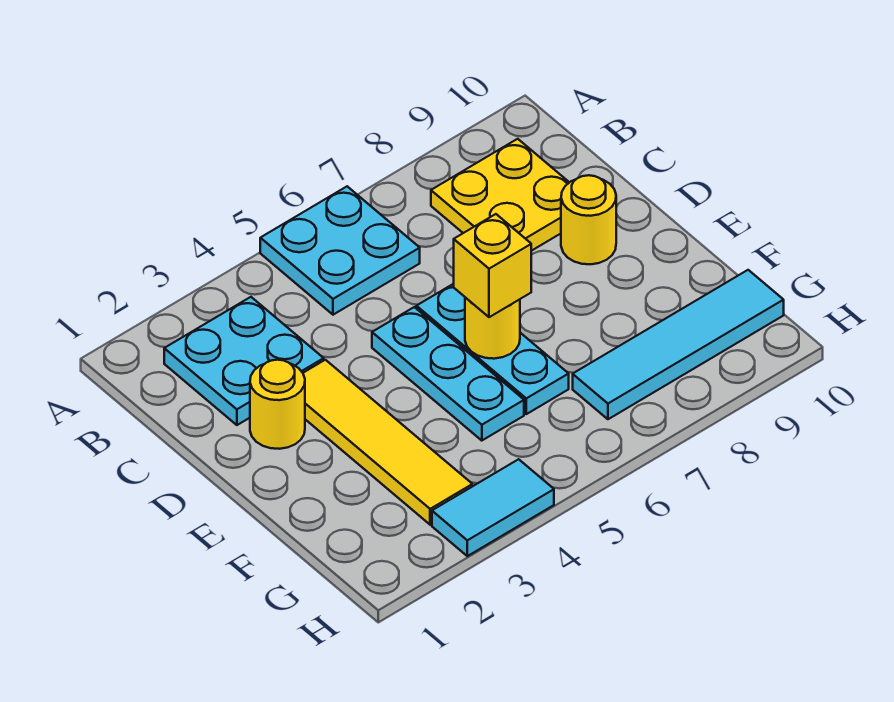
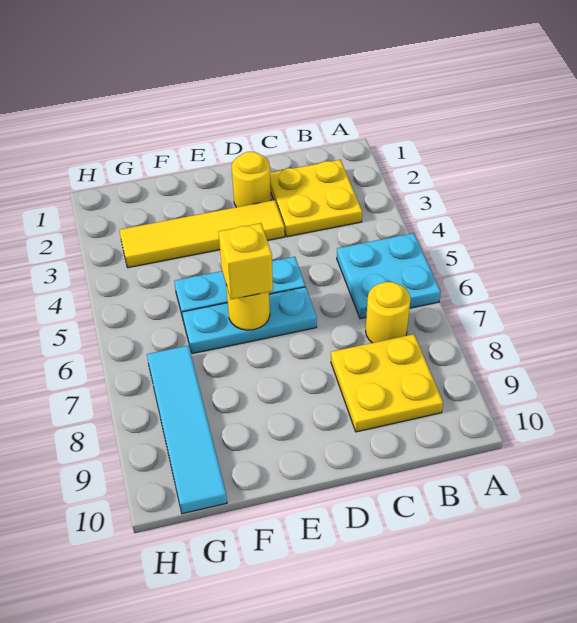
cyan 2x2 plate [164,297,324,425] -> yellow 2x2 plate [270,160,362,237]
yellow 1x1 round brick [561,175,616,264] -> yellow 1x1 round brick moved to [366,282,410,343]
cyan 1x2 tile [432,459,554,556] -> none

